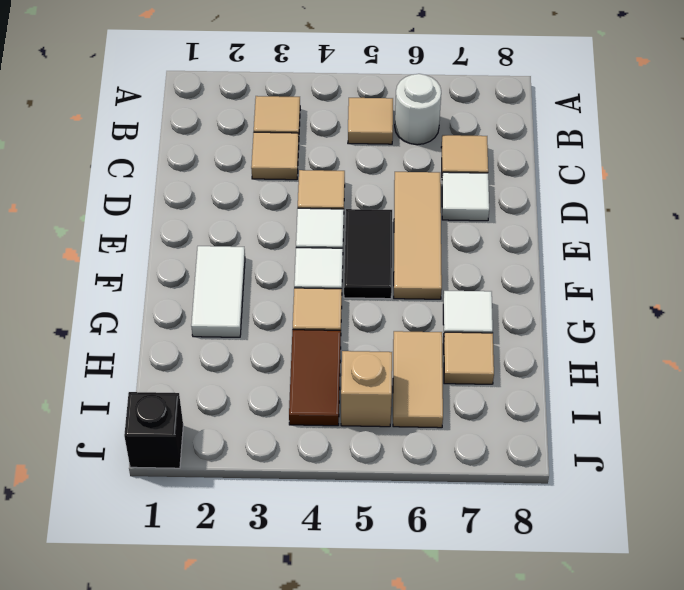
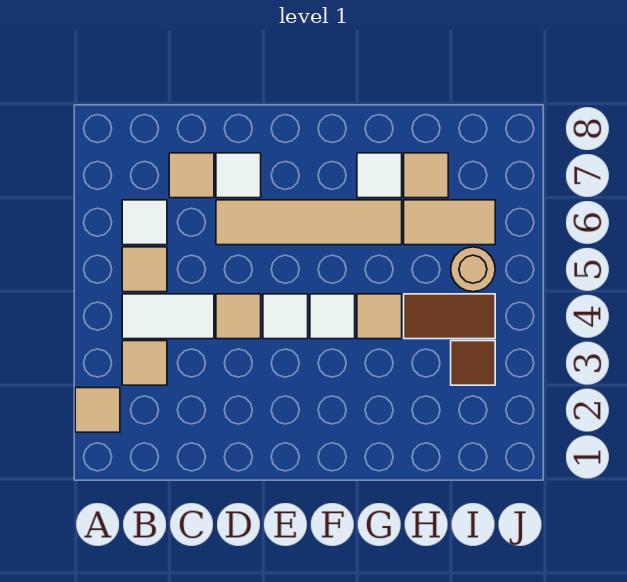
white 1x1 round brick [395,74,441,145] -> white 1x1 tile [122,200,167,245]
tan 1x1 tile [251,132,299,180] -> tan 1x1 tile moved to [75,388,120,432]
tan 1x3 tile [394,172,442,299] -> tan 1x4 tile [216,200,402,245]
black 1x2 tile [344,209,392,299] -> none
white 1x2 tile [191,246,245,337] -> white 1x2 tile moved to [122,294,214,339]
none -> brown 1x1 tile [451,341,495,385]
tan 1x1 brick [341,351,392,427] -> tan 1x1 round brick [451,247,495,292]
black 1x1 brick [124,392,183,468] -> none

